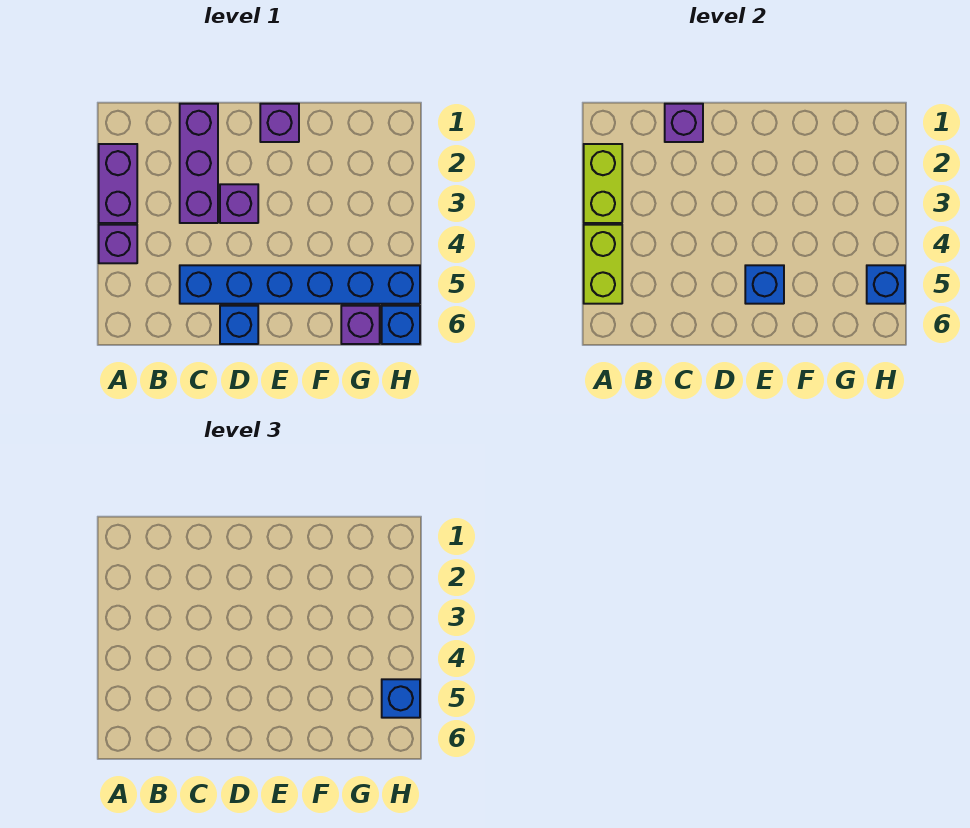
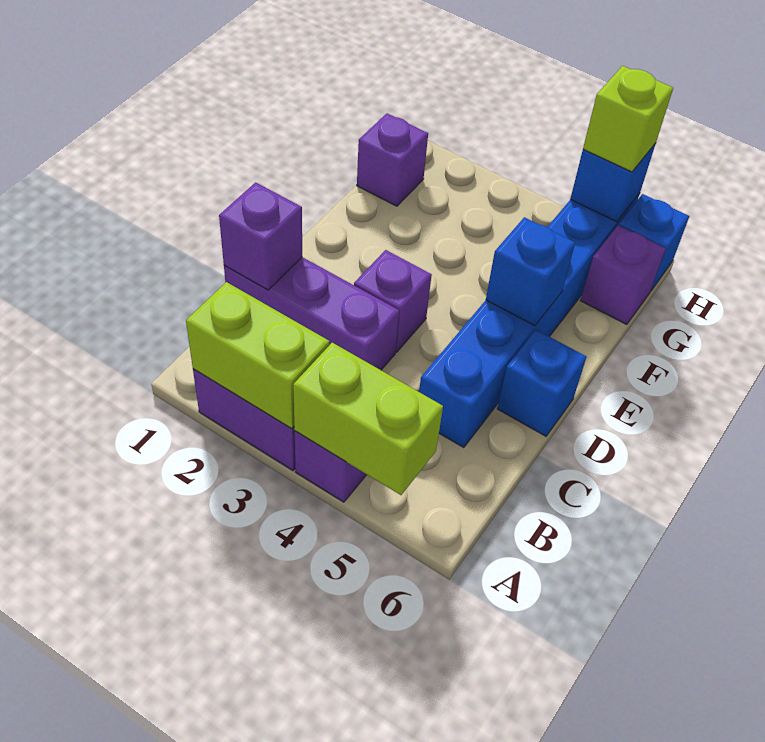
purple 1x1 brick [260,104,299,142] -> purple 1x1 brick moved to [357,113,428,206]
blue 1x1 brick [382,679,420,718] -> lime 1x1 brick [583,66,673,172]

